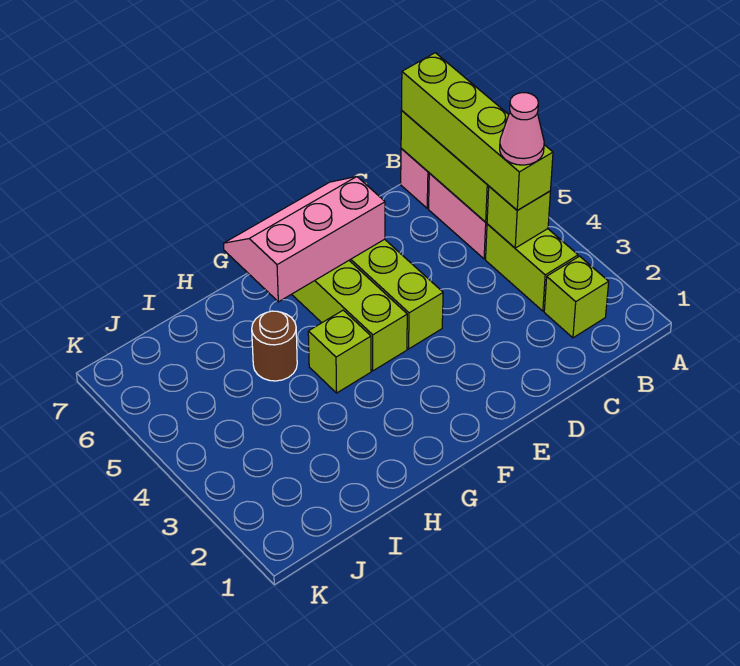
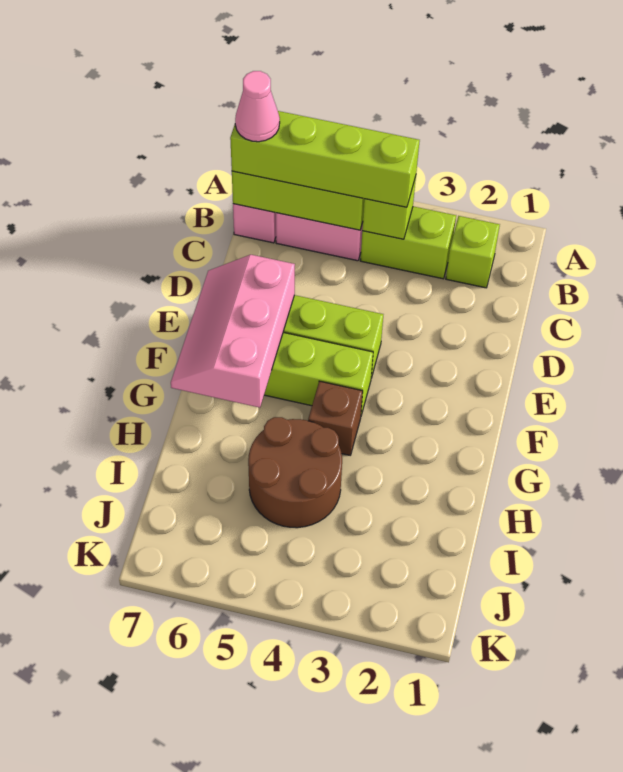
pink 1x1 cone [500,93,544,165] -> pink 1x1 cone moved to [235,71,280,142]
lime 1x1 brick [308,310,371,393] -> brown 1x1 brick [308,381,363,455]
brown 1x1 round brick [252,311,297,381] -> brown 2x2 round brick [248,417,342,528]

